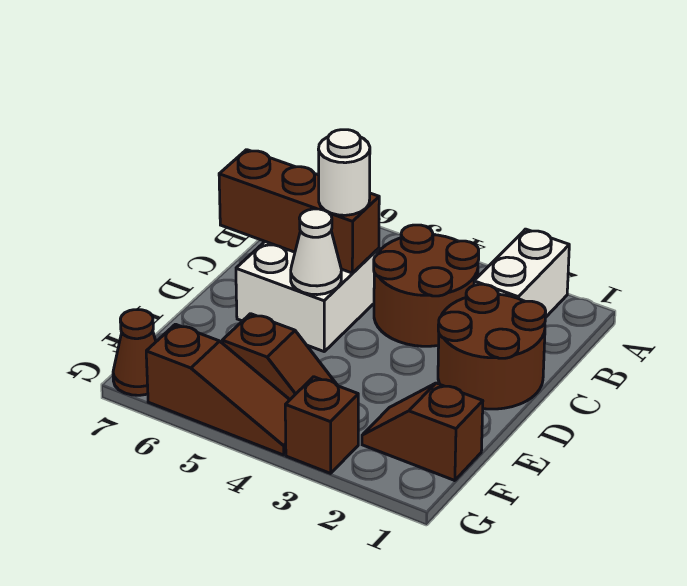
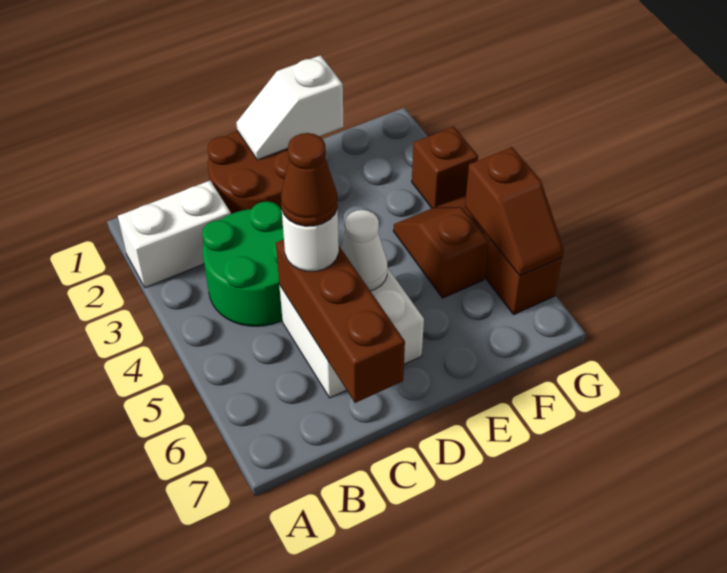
brown 2x2 round brick [374,225,479,346] -> green 2x2 round brick [202,201,284,326]
none -> white 1x2 slope [236,55,344,160]
brown 1x2 slope [362,383,483,481] -> brown 1x2 slope moved to [465,147,564,276]
brown 1x1 cone [113,310,156,395] -> brown 1x1 cone moved to [281,133,338,226]

